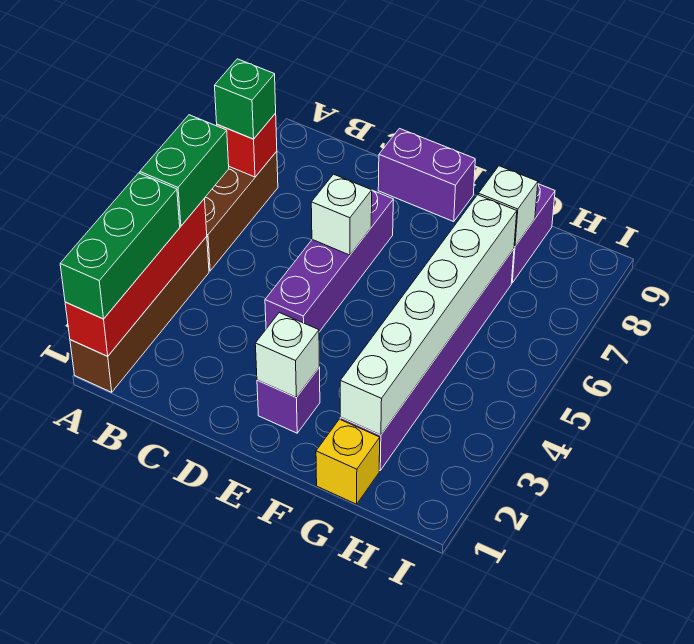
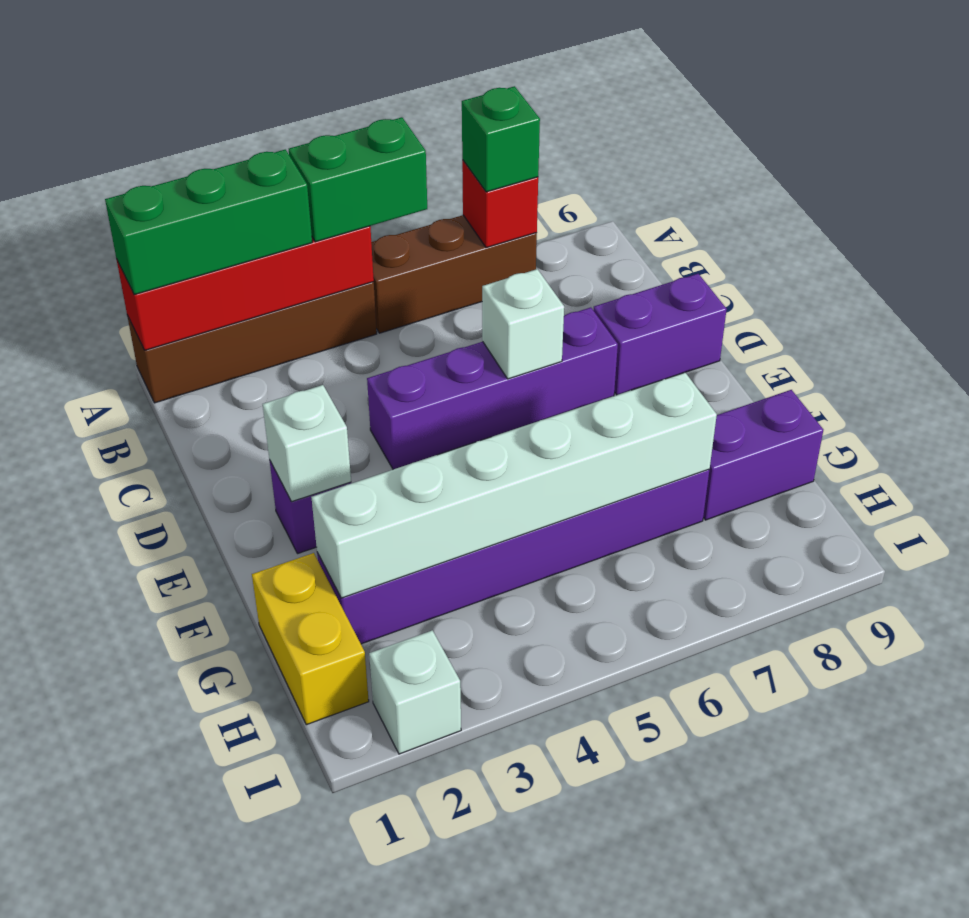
purple 1x2 brick [378,129,475,222] -> purple 1x2 brick turned to [593,274,727,395]
yellow 1x1 brick [316,419,380,504] -> yellow 1x2 brick [252,553,369,725]
white 1x1 brick [478,166,538,247] -> white 1x1 brick moved to [369,630,461,754]

